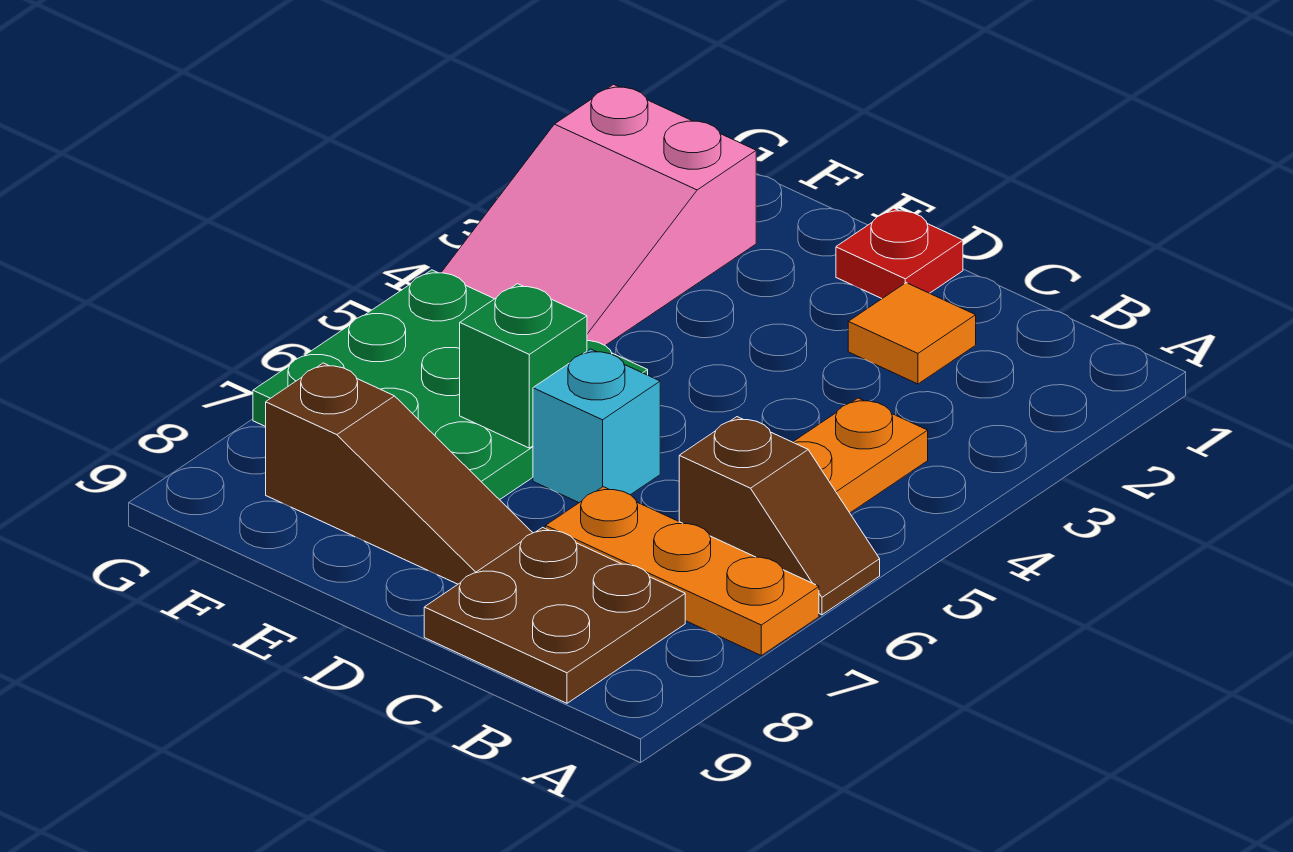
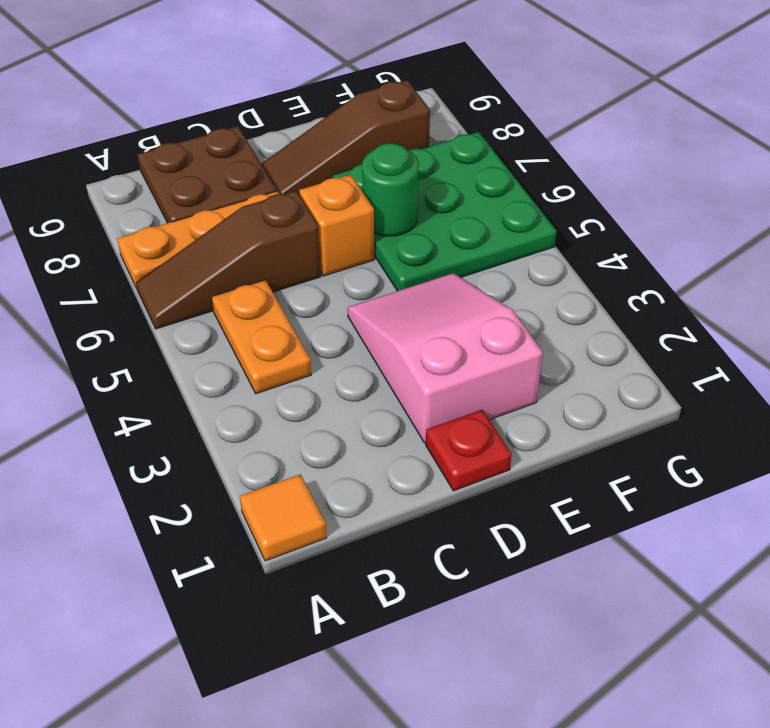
brown 1x2 slope [679,417,880,615] -> brown 1x3 slope [136,191,321,329]
orange 1x1 tile [848,283,976,384] -> orange 1x1 tile moved to [240,474,326,561]
cyan 1x1 brick [533,349,660,503] -> orange 1x1 brick [299,175,374,276]
green 1x1 brick [460,284,587,448] -> green 1x1 round brick [362,143,419,236]
pink 2x3 slope [441,84,756,346] -> pink 2x3 slope moved to [348,273,543,443]

